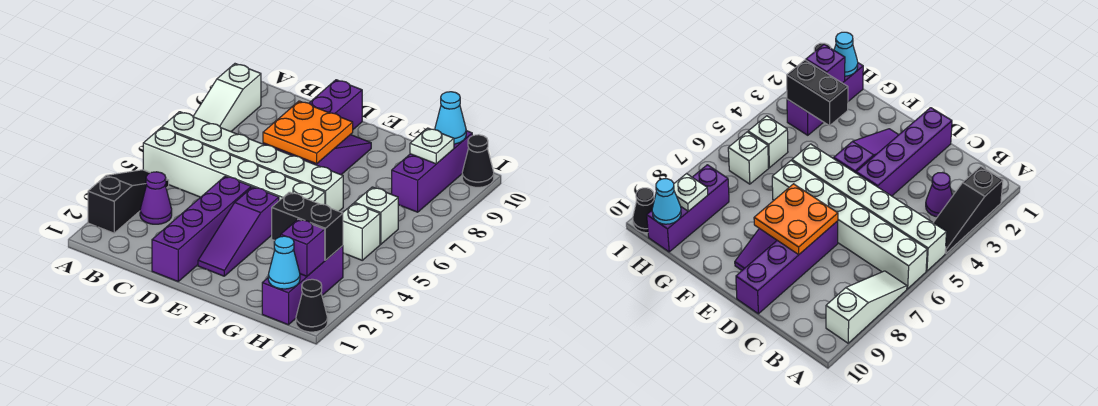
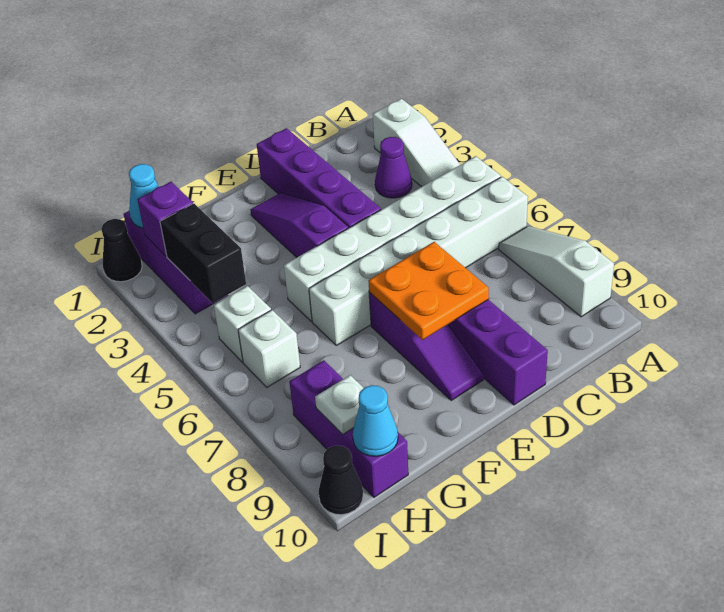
black 1x3 slope [88,170,169,233] -> white 1x3 slope [373,99,460,187]
black 1x2 brick [272,192,343,260] -> black 1x2 brick turned to [160,204,246,303]

